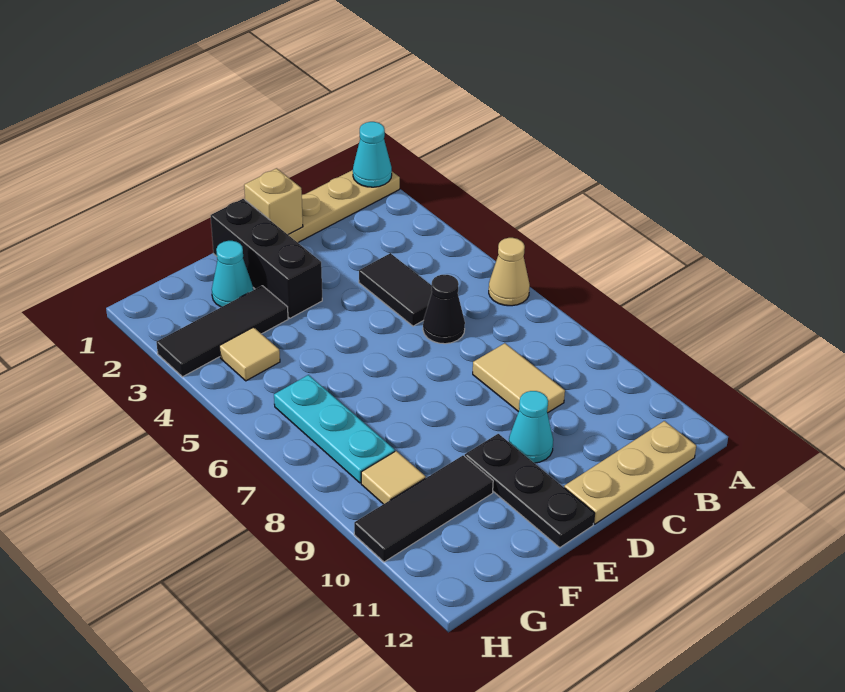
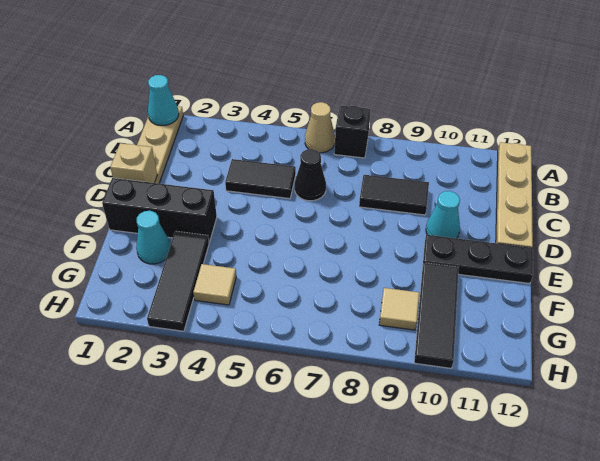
none -> black 1x1 brick [334,105,371,158]
tan 1x3 plate [564,421,696,524] -> tan 1x4 plate [496,142,533,248]
tan 1x2 tile [473,343,565,413] -> black 1x2 tile [359,175,429,215]
cyan 1x3 plate [274,375,395,483] -> none

